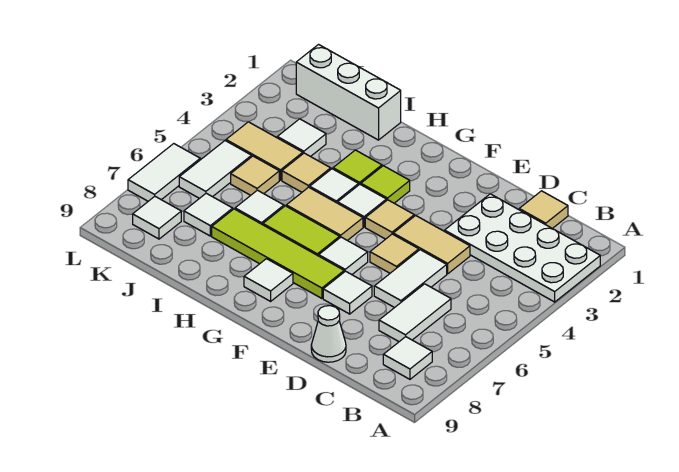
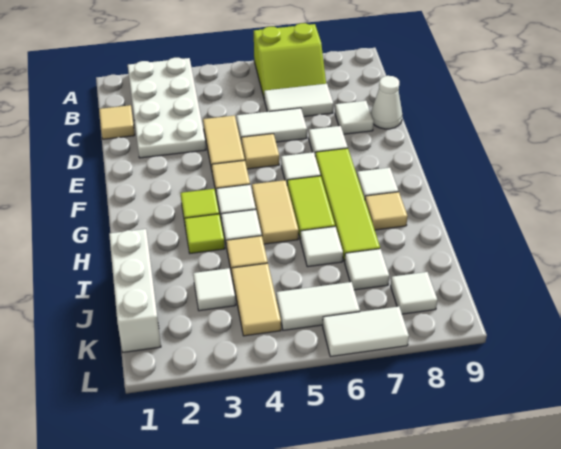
none -> lime 2x2 slope [254,23,326,97]
white 1x1 tile [383,337,432,379] -> white 1x1 tile moved to [335,101,374,134]
tan 1x1 tile [231,156,279,195] -> tan 1x1 tile moved to [365,192,408,230]

